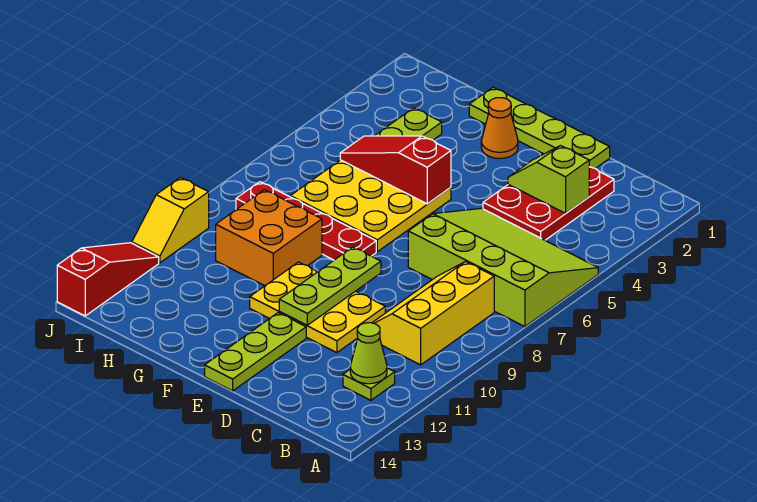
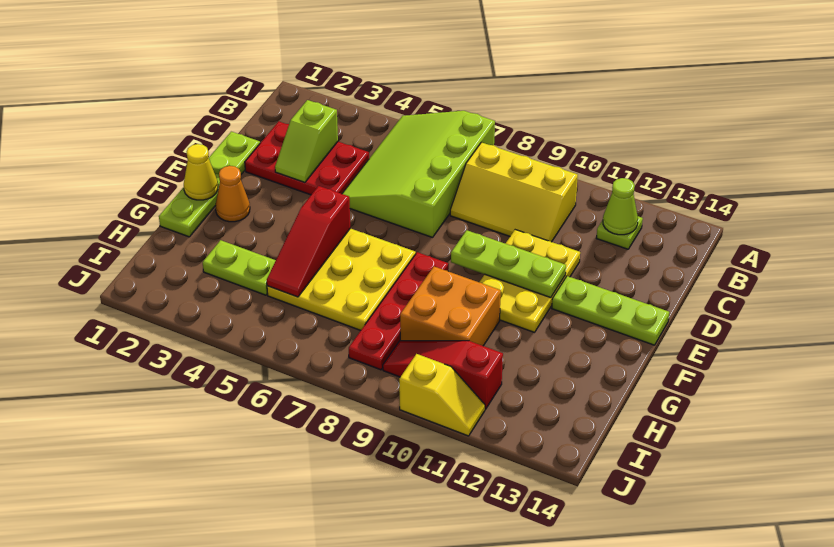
none -> yellow 1x1 cone [184,144,218,200]
red 1x3 slope [57,243,159,316] -> red 1x3 slope moved to [383,341,503,409]

